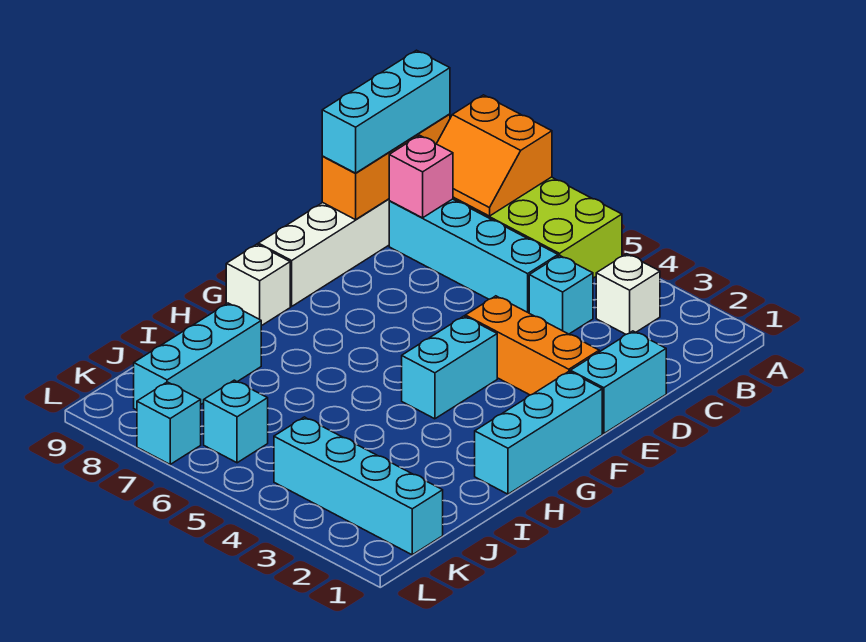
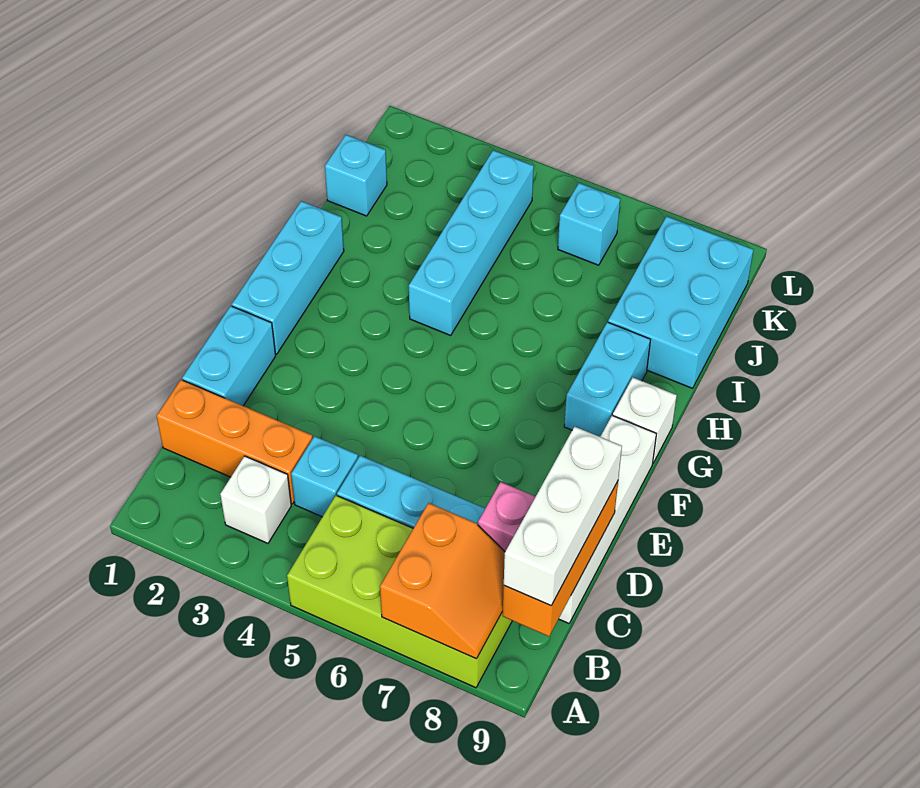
orange 2x2 slope [437,95,552,216] -> orange 2x2 slope turned to [380,503,505,659]
cyan 1x3 brick [322,50,450,173] -> white 1x3 brick [504,427,622,606]
orange 1x3 brick [465,296,599,395] -> orange 1x3 brick moved to [157,380,313,504]
cyan 1x2 brick [402,316,497,419] -> cyan 1x2 brick moved to [564,322,651,437]
cyan 1x3 brick [134,303,261,410] -> cyan 2x3 brick [608,216,754,388]
cyan 1x4 brick [274,417,443,555] -> cyan 1x4 brick turned to [409,150,534,335]
cyan 1x1 brick [137,382,201,464] -> cyan 1x1 brick moved to [325,135,387,216]

